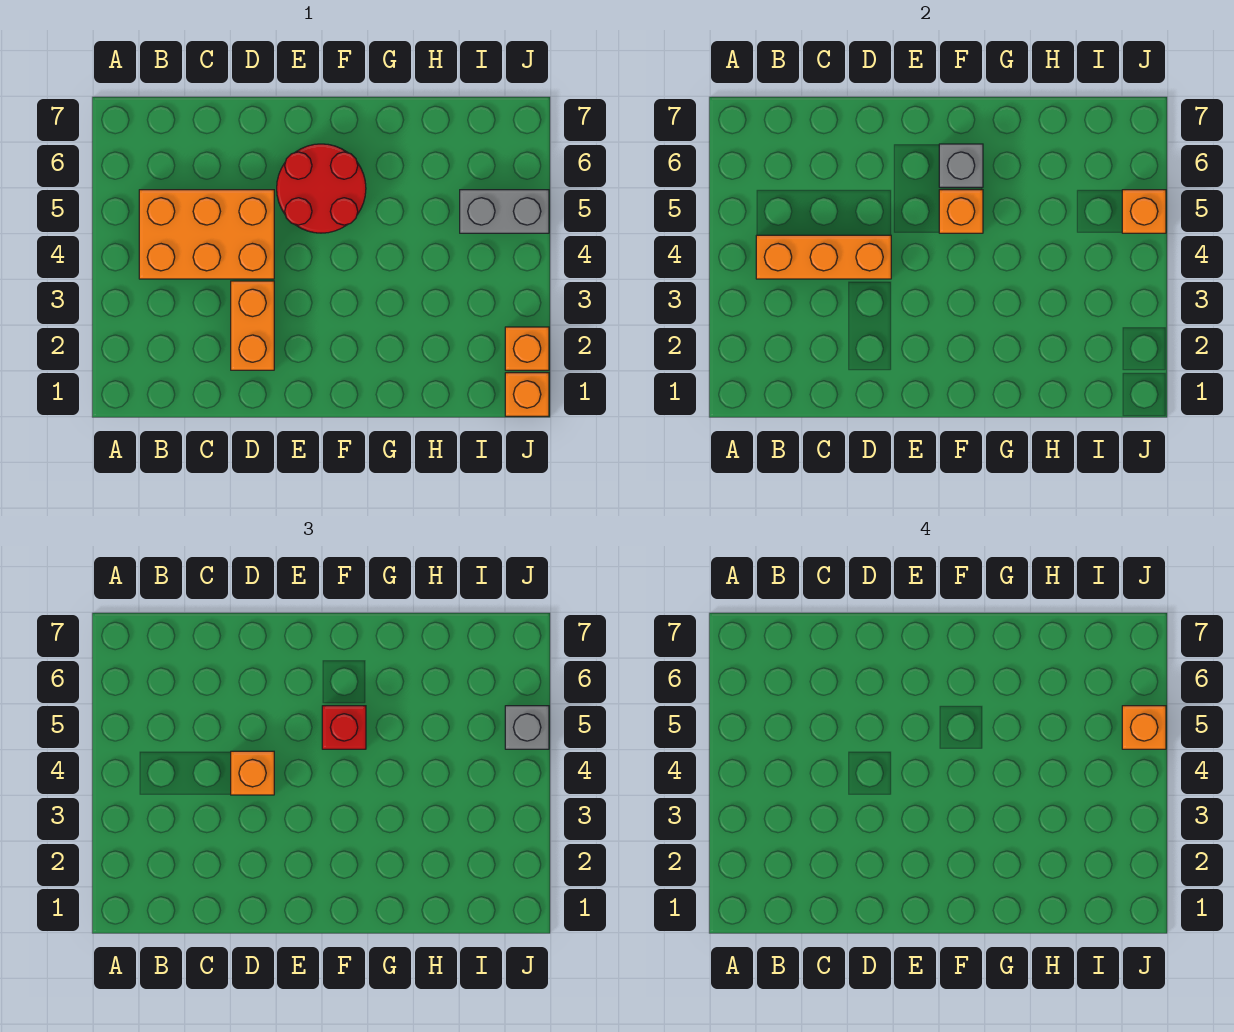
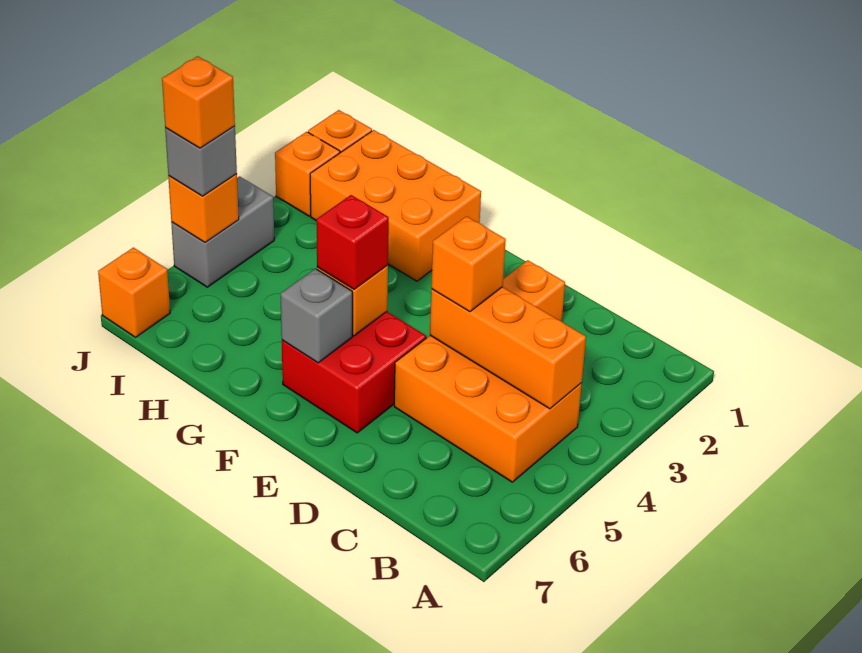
red 2x2 round brick [277,144,366,233] -> red 2x2 brick [282,312,426,433]
none -> orange 2x3 brick [310,130,481,281]
grey 1x2 brick [460,190,549,233] -> grey 1x2 brick turned to [171,176,274,287]
none -> orange 1x1 brick [98,248,170,337]

